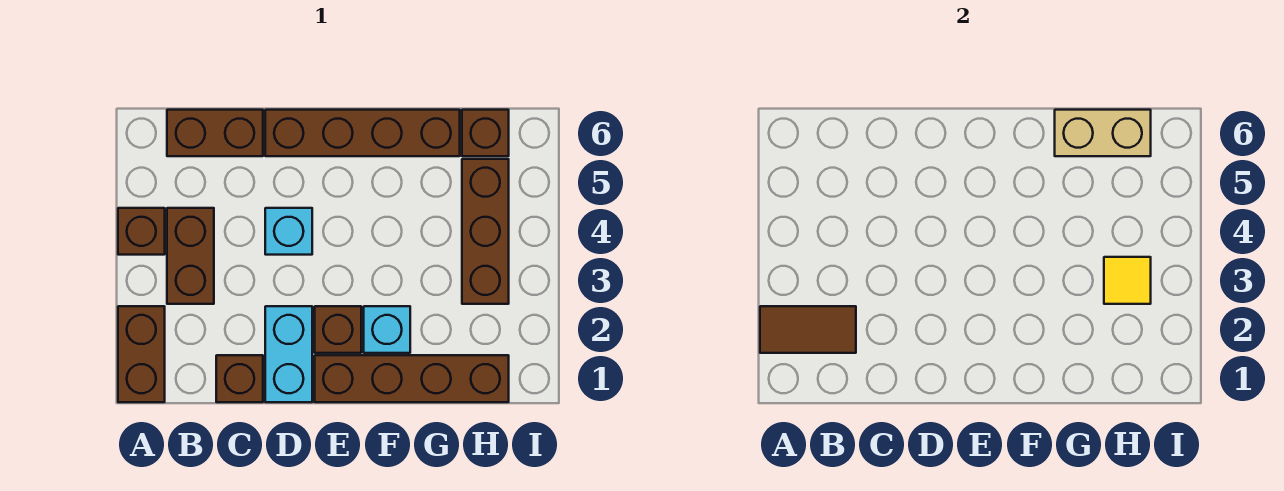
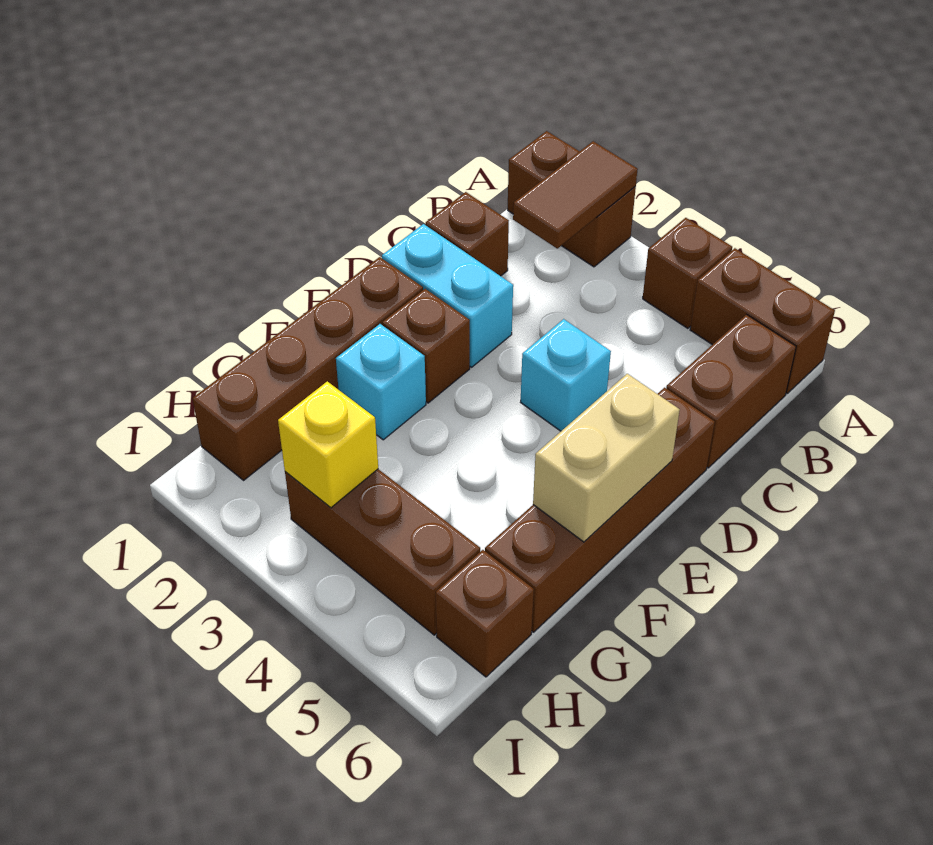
brown 1x2 brick [167,208,214,304] -> brown 1x2 brick moved to [690,248,835,393]
tan 1x2 brick [1055,110,1151,156] -> tan 1x2 brick moved to [533,374,680,542]
yellow 1x1 tile [1104,257,1151,304] -> yellow 1x1 brick [278,381,378,508]

